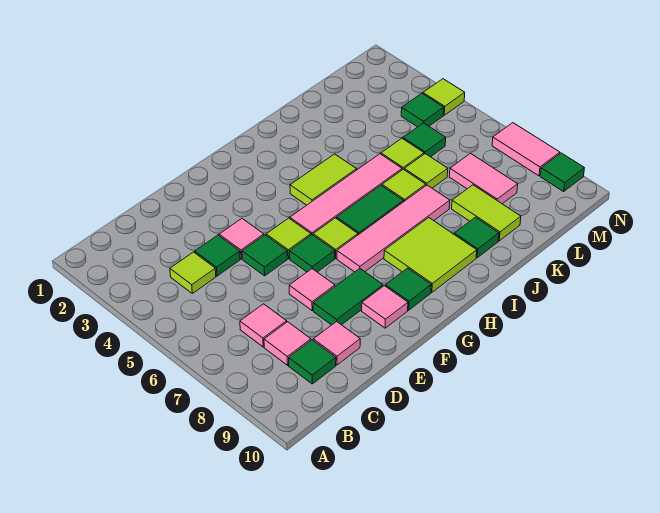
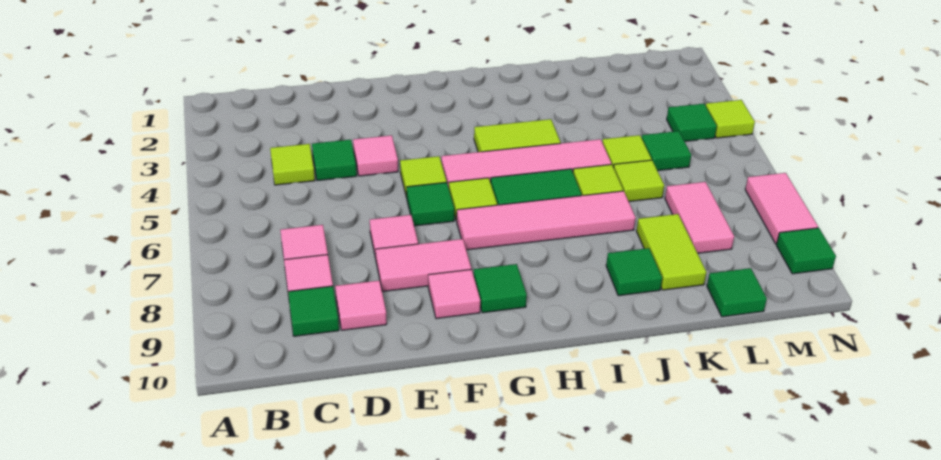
green 1x1 tile [242,235,287,276] -> green 1x1 tile moved to [707,268,767,317]
green 1x2 tile [313,269,383,325] -> pink 1x2 tile [376,239,471,292]
lime 2x2 tile [384,218,477,292] -> none

